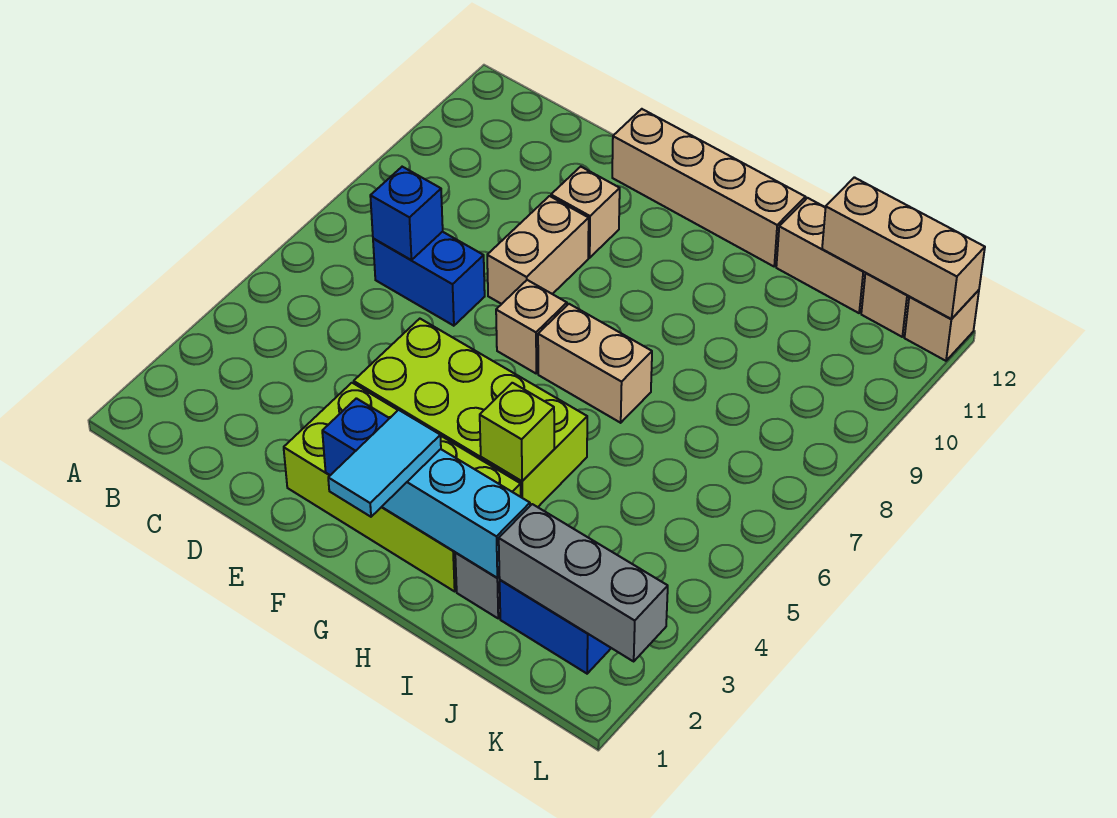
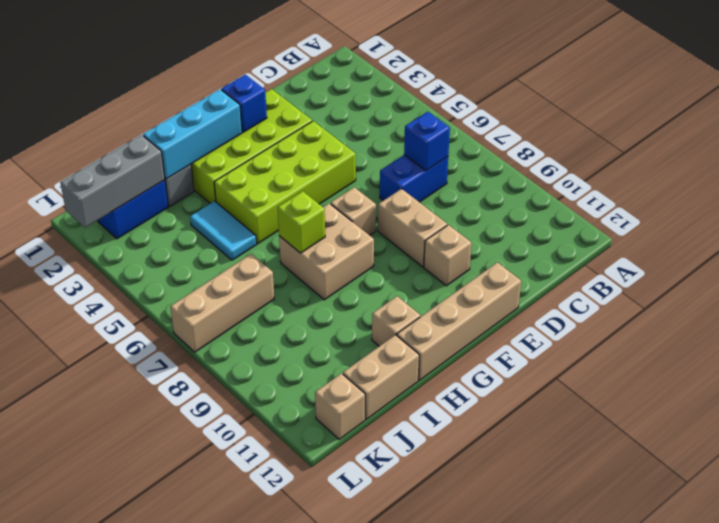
cyan 1x2 tile [328,410,441,517] -> cyan 1x2 tile moved to [190,201,257,260]
tan 1x2 brick [538,304,652,423] -> tan 2x2 brick [279,203,374,300]
lime 1x1 brick [480,383,554,481] -> lime 1x1 brick moved to [278,191,325,253]
tan 1x3 brick [822,177,985,319] -> tan 1x3 brick moved to [170,254,274,352]
tan 1x1 brick [905,290,979,361] -> tan 1x1 brick moved to [372,296,421,346]

